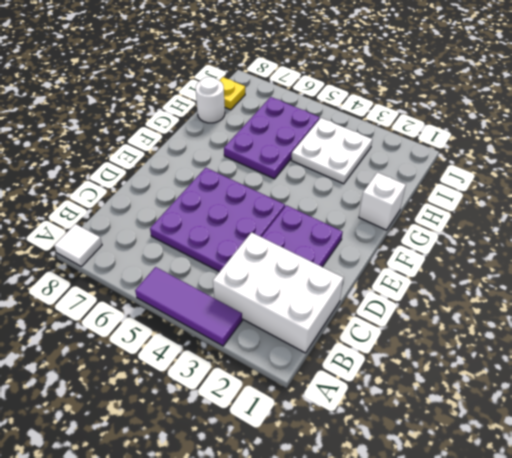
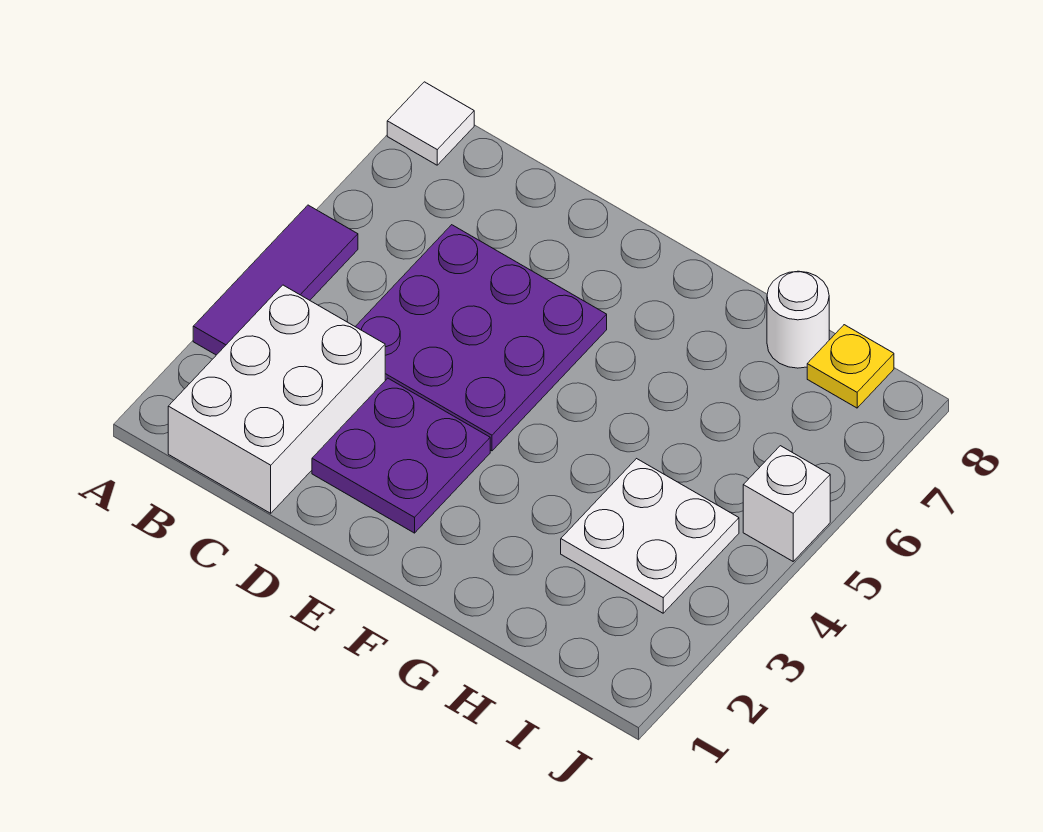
white 1x1 brick [359,172,406,230] -> white 1x1 brick moved to [743,446,830,561]
purple 2x3 plate [224,97,320,179] -> none

